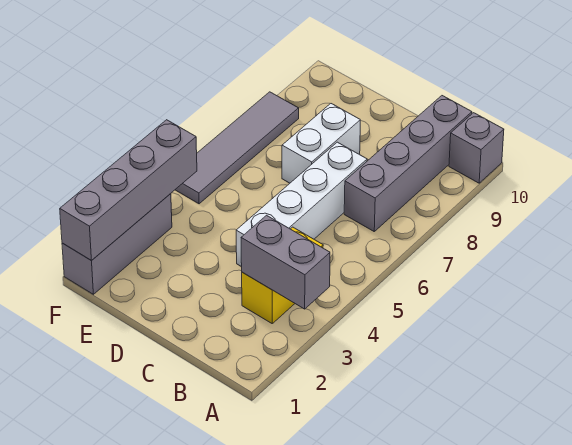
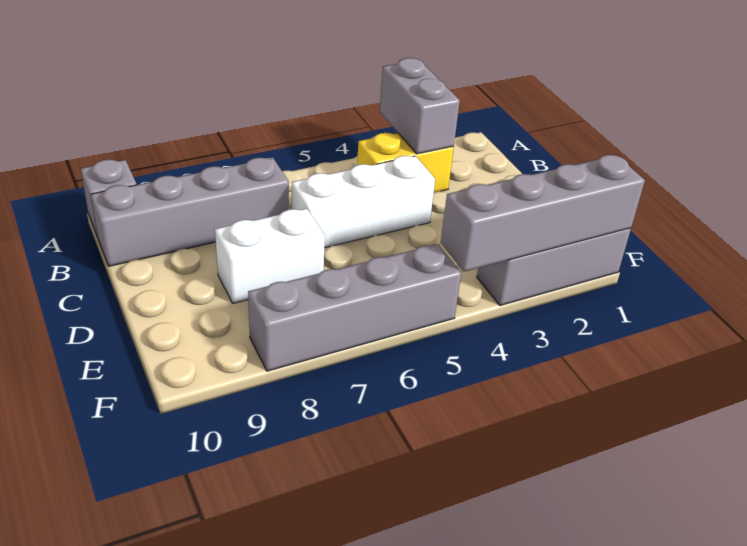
white 1x4 brick [236,142,367,267] -> white 1x3 brick [292,156,435,248]
grey 1x4 tile [175,92,299,204] -> grey 1x4 brick [248,244,461,371]

